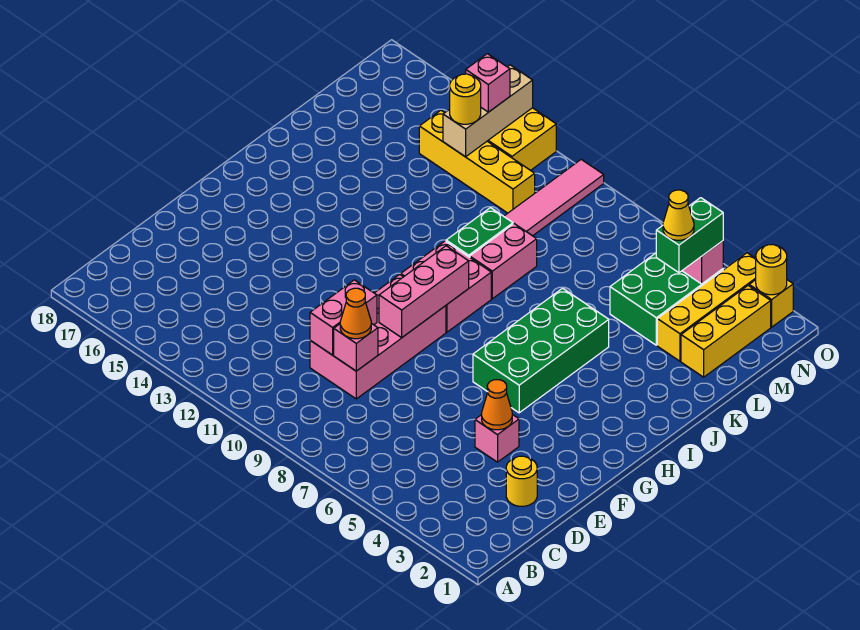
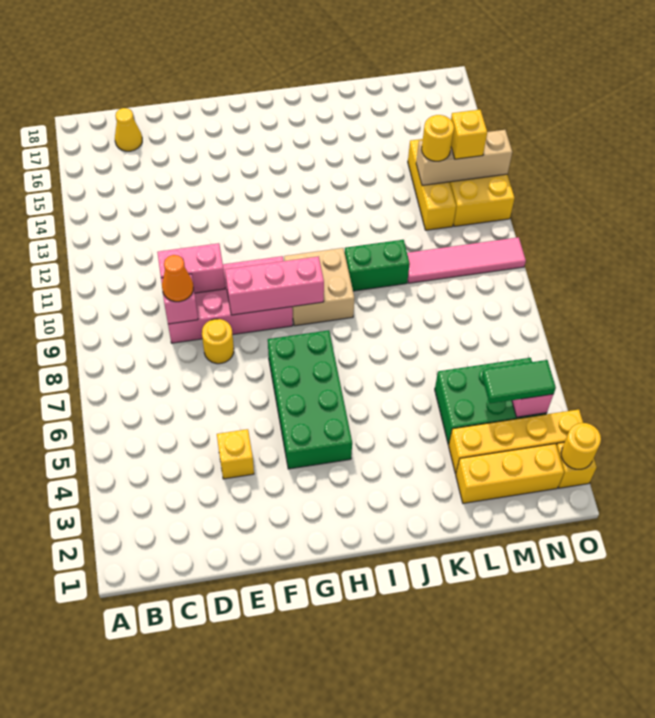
yellow 1x1 round brick [506,456,537,506] -> yellow 1x1 round brick moved to [202,319,234,364]
pink 1x1 brick [475,414,519,462] -> yellow 1x1 brick [217,429,254,479]
orange 1x1 cone [482,380,512,430] -> none
green 2x4 brick [473,288,609,413] -> green 2x4 brick turned to [268,330,352,469]
pink 2x2 brick [401,241,491,332] -> tan 2x2 brick [284,248,355,326]
pink 1x2 brick [470,224,537,299] -> none
green 1x2 brick [656,198,723,273] -> green 1x2 tile [482,360,556,404]
yellow 1x1 cone [663,190,694,240] -> yellow 1x1 cone moved to [115,108,142,151]
yellow 1x4 brick [419,110,535,213] -> yellow 1x3 brick [408,139,456,230]
pink 1x1 brick [466,54,510,112] -> yellow 1x1 brick [451,110,487,159]

